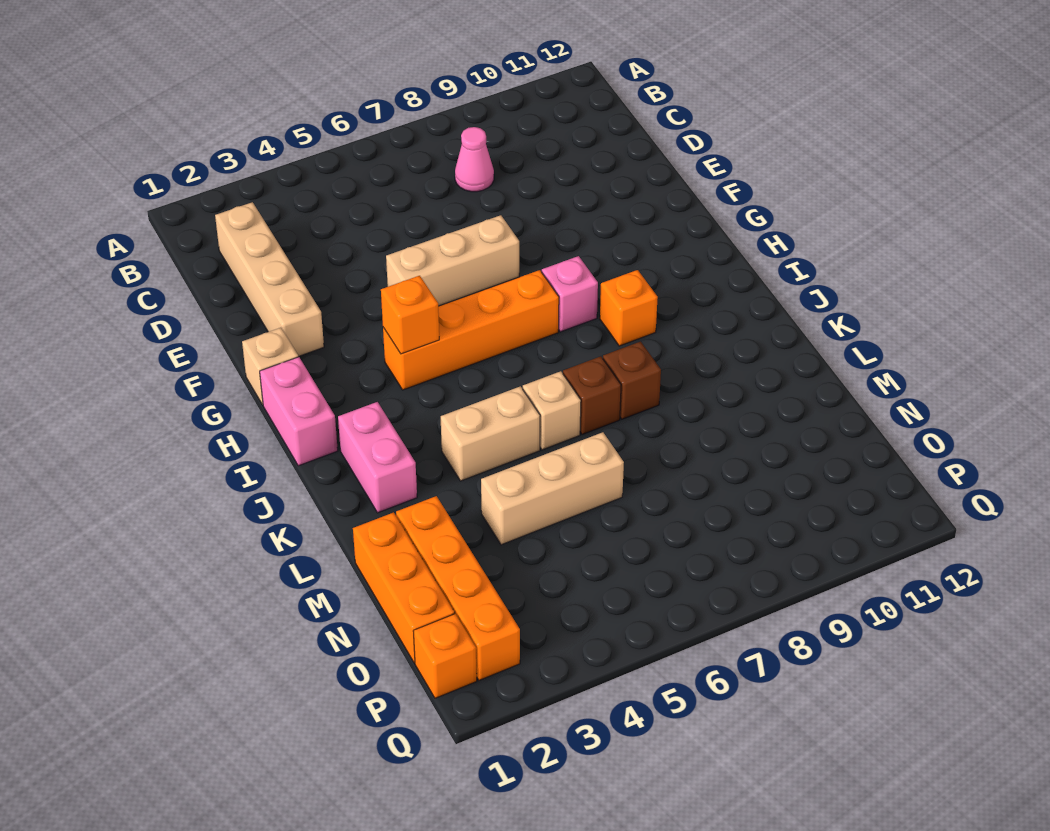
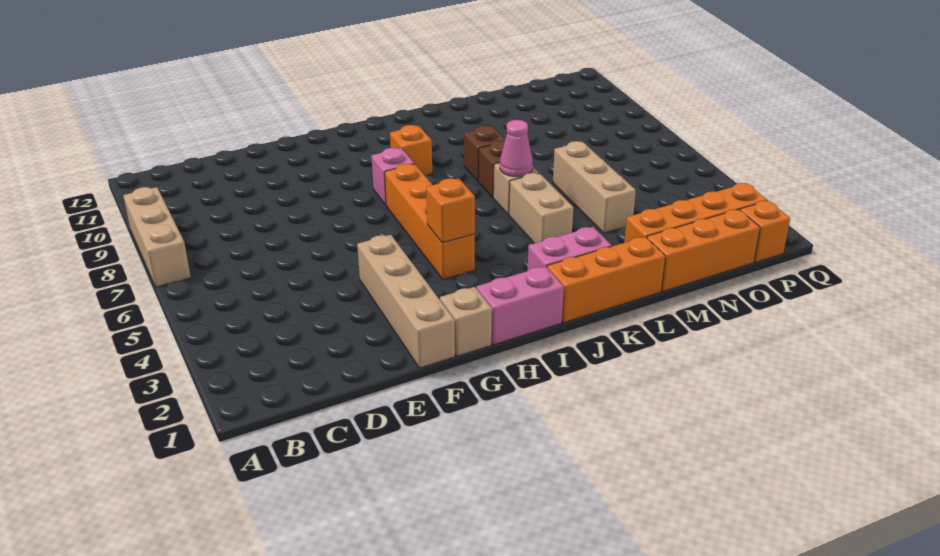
tan 1x4 brick [215,202,324,357] -> tan 1x4 brick turned to [357,235,455,368]
pink 1x1 cone [455,127,494,192] -> pink 1x1 cone moved to [500,120,533,177]
tan 1x3 brick [386,215,519,306] -> tan 1x3 brick moved to [123,187,191,287]
none -> orange 1x3 brick [547,237,665,323]

